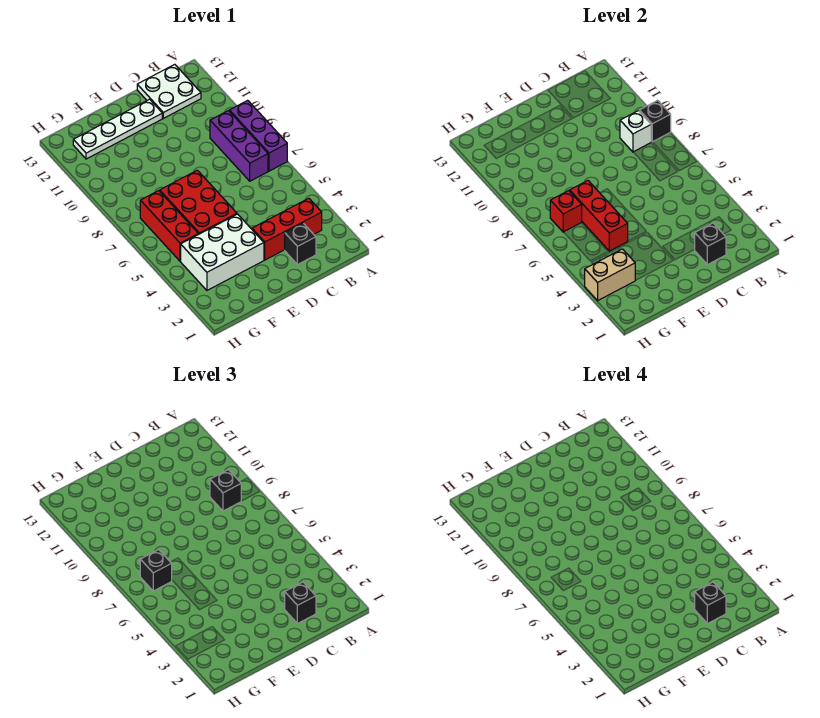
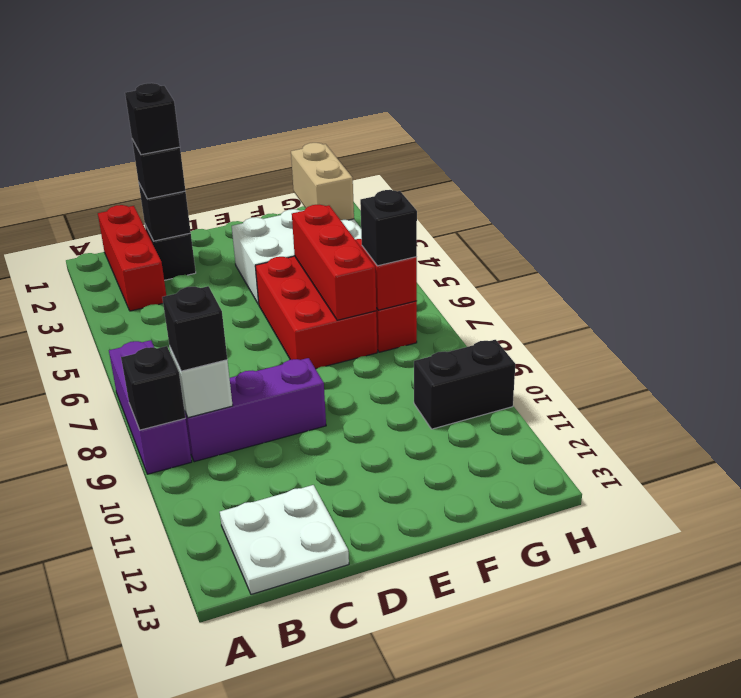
red 1x3 brick [252,198,322,260] -> red 1x3 brick turned to [98,205,166,311]
purple 1x3 brick [210,111,268,181] -> purple 1x3 brick turned to [185,358,326,462]
white 1x4 plate [73,99,162,159] -> none
tan 1x2 brick [585,249,635,301] -> tan 1x2 brick turned to [291,143,354,220]
none -> black 1x2 brick [414,340,515,429]

